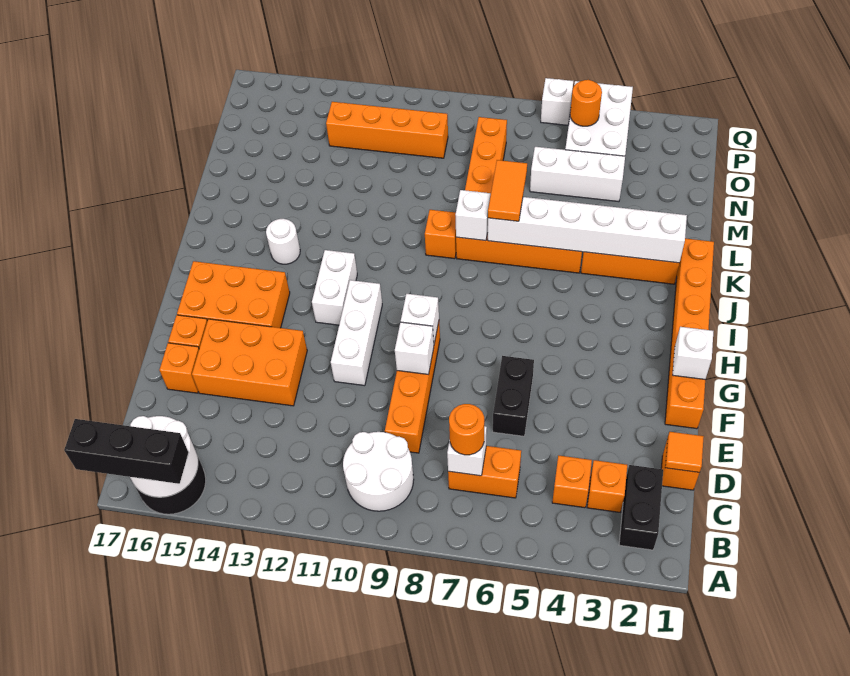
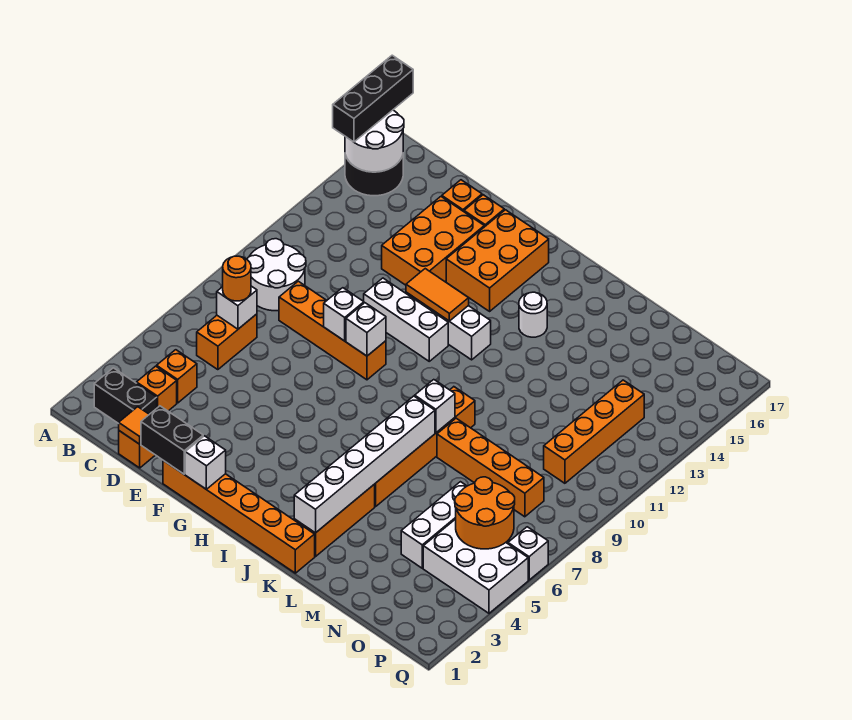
black 1x2 brick [493,356,534,436] -> black 1x2 brick moved to [141,406,203,474]
orange 1x2 tile [488,160,527,221] -> orange 1x2 tile moved to [406,269,469,321]
orange 1x1 round brick [570,80,602,126] -> orange 2x2 round brick [455,477,515,549]

